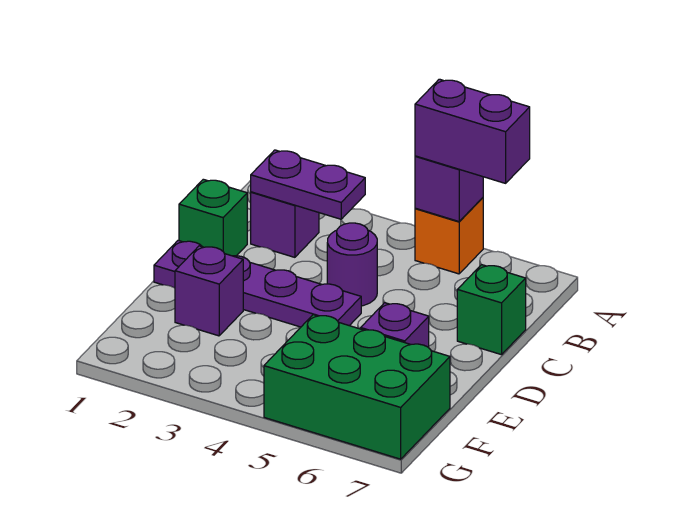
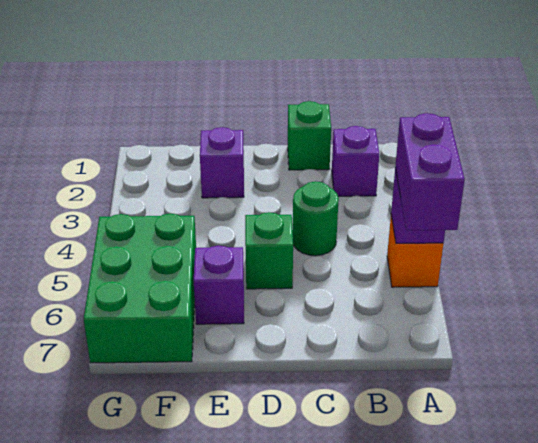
purple 1x2 plate [251,150,365,219] -> none
purple 1x1 round brick [327,223,377,306] -> green 1x1 round brick [293,181,339,256]
green 1x1 brick [457,265,526,355] -> green 1x1 brick moved to [245,212,293,289]
purple 1x4 plate [154,240,361,327] -> none

